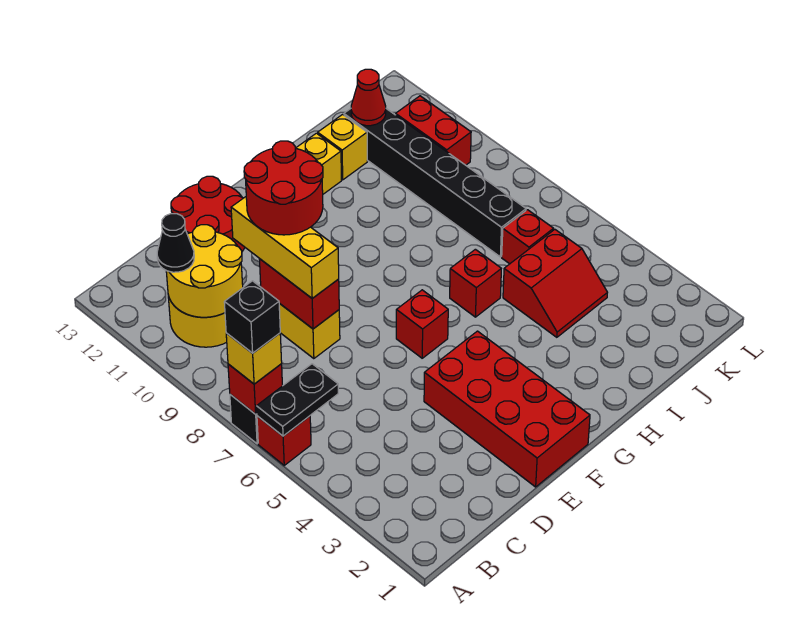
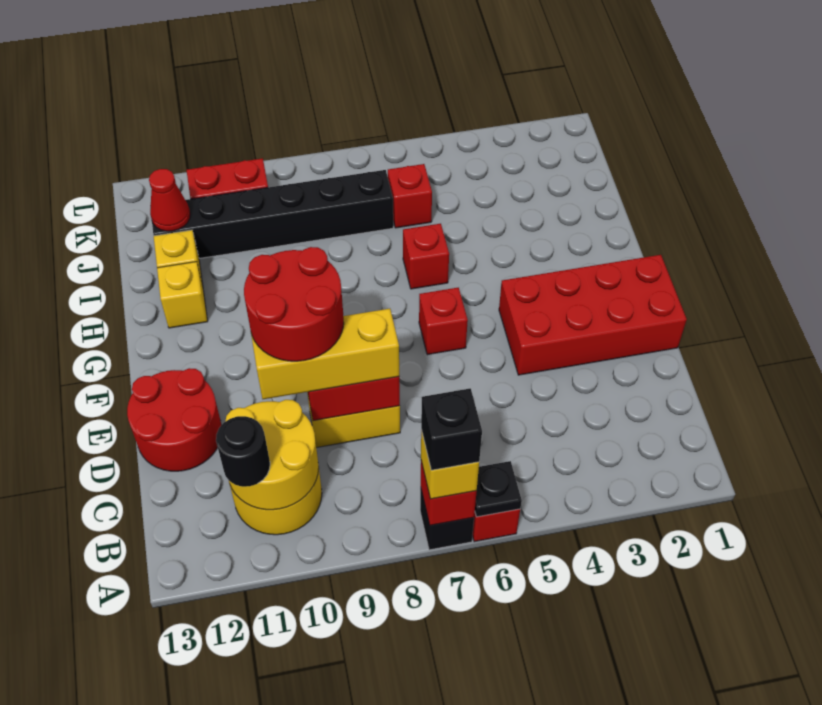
black 1x2 plate [257,364,338,436] -> black 1x1 plate [475,461,522,517]
black 1x1 cone [157,214,194,272] -> black 1x1 round brick [216,416,270,487]
red 2x2 slope [503,230,607,337] -> none

